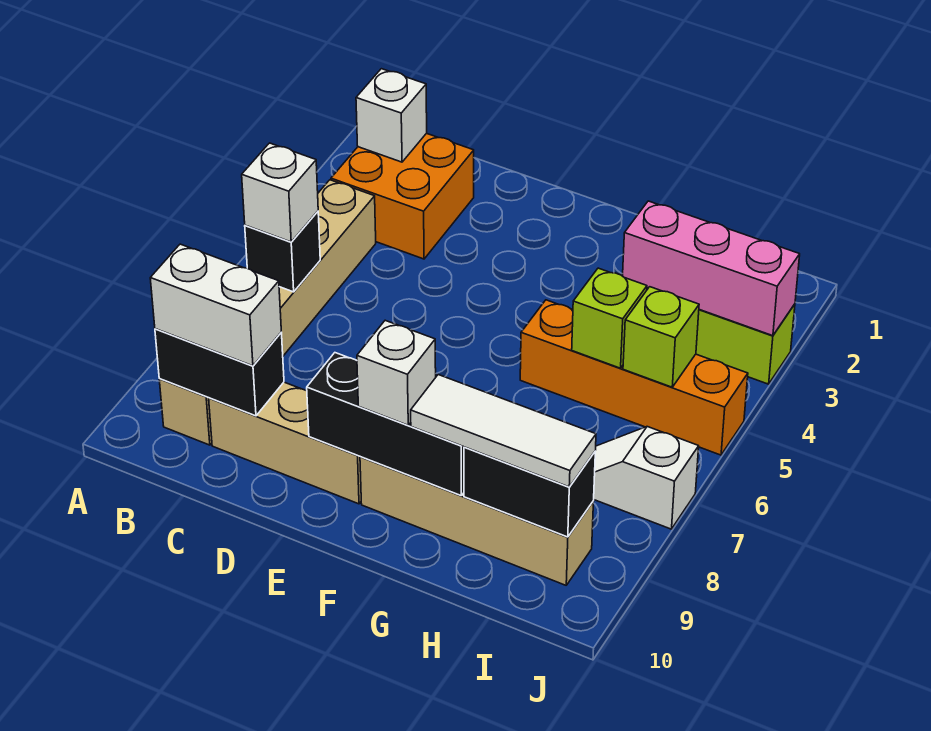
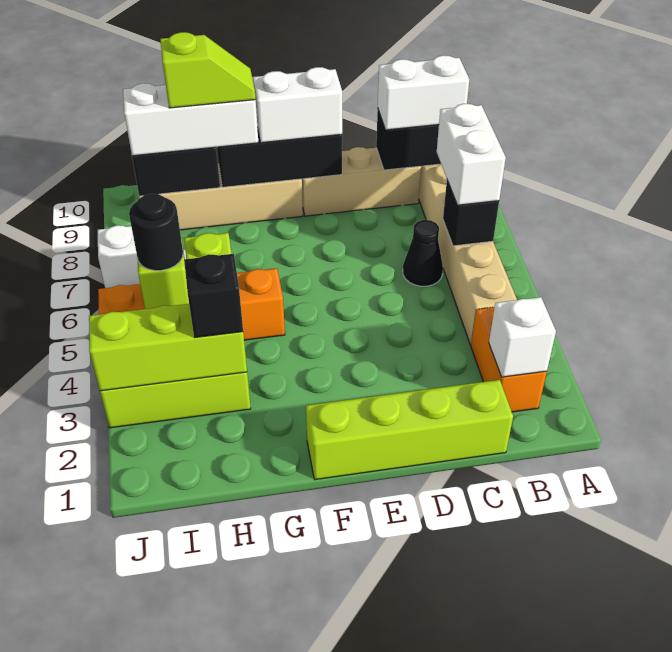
orange 2x2 brick [331,133,474,259] -> orange 1x2 brick [471,307,547,412]
white 1x1 brick [242,143,318,242] -> white 1x2 brick [437,104,506,205]
none -> lime 1x4 brick [306,380,513,480]
none -> black 1x1 cone [403,220,443,286]
white 1x1 brick [357,320,436,425] -> white 1x2 brick [253,67,342,143]
white 1x3 tile [411,375,596,487] -> white 1x3 brick [123,83,258,156]
none -> lime 1x2 slope [160,32,256,108]
pink 1x3 brick [623,201,800,336] -> lime 1x3 brick [89,304,247,391]
none -> black 1x1 brick [184,254,243,338]
none -> black 1x1 round brick [129,194,183,271]

